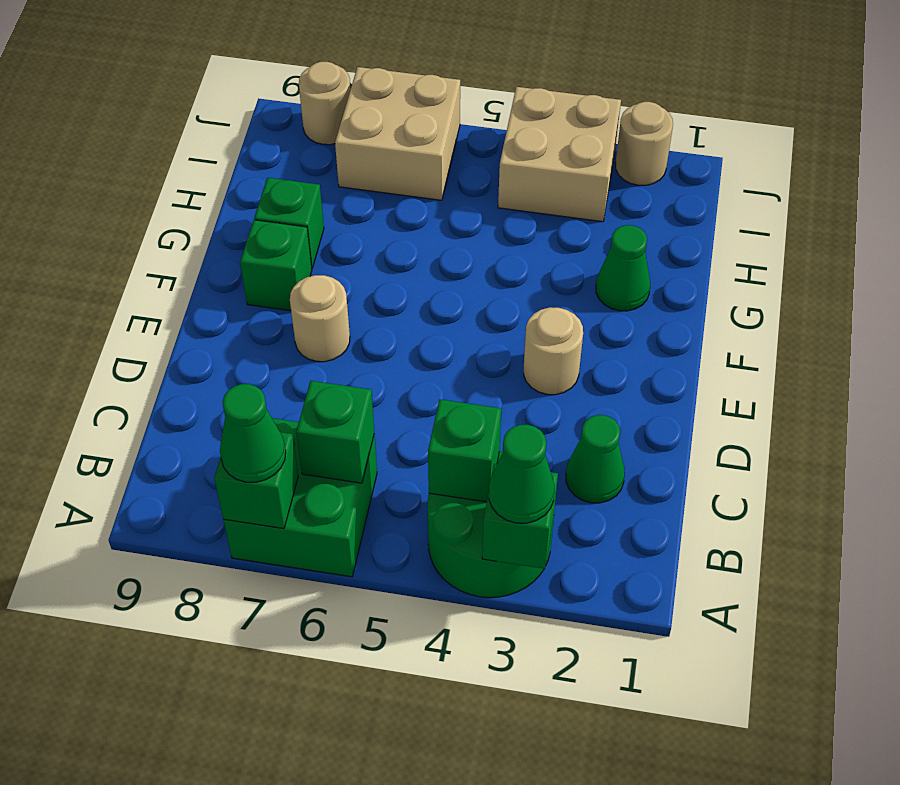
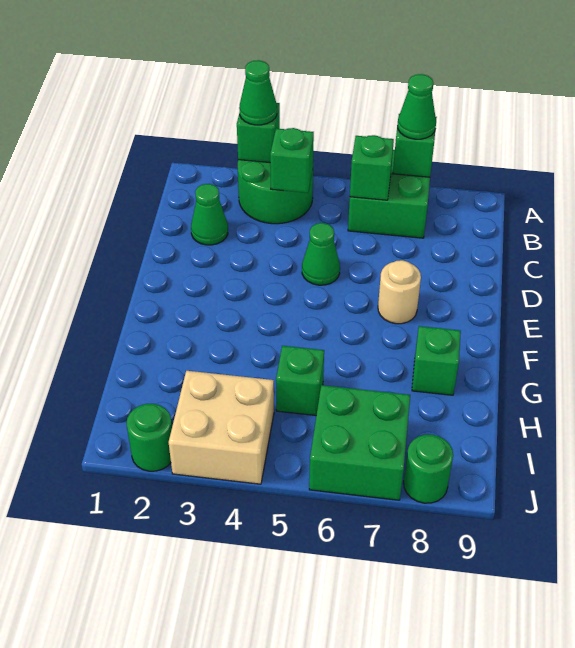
tan 1x1 round brick [524,307,583,395] -> none
green 1x1 brick [240,220,312,311] -> green 1x1 brick moved to [276,346,324,415]
green 1x1 cone [596,225,650,311] -> green 1x1 cone moved to [302,223,340,285]
tan 2x2 brick [335,67,460,200] -> green 2x2 brick [309,385,410,500]
tan 1x1 round brick [616,102,673,185] -> green 1x1 round brick [127,404,172,471]
tan 1x1 round brick [299,62,351,145] -> green 1x1 round brick [404,435,453,503]

